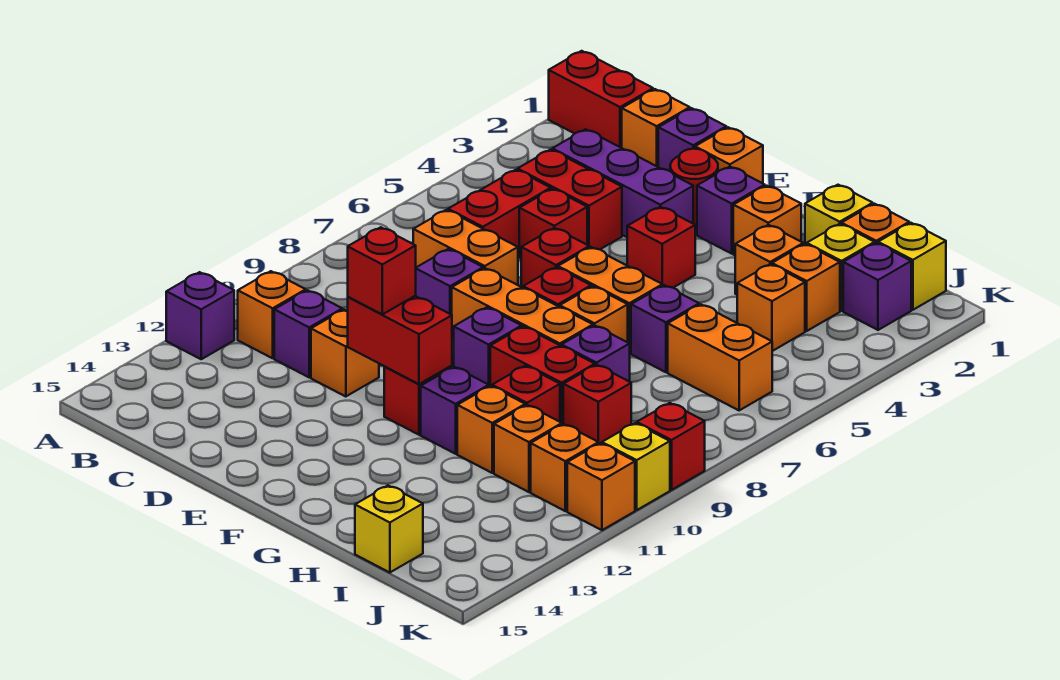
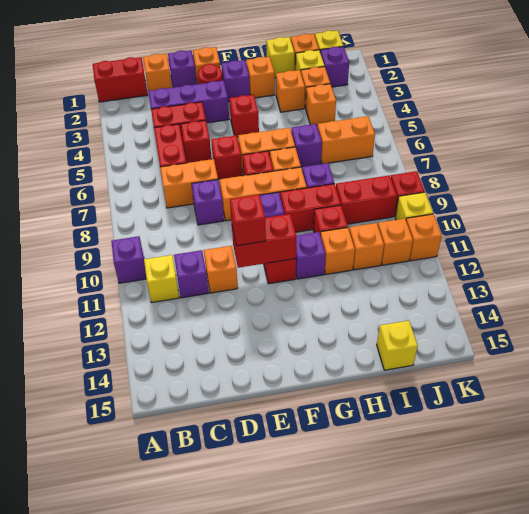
purple 1x1 brick [166,272,234,359] -> purple 1x1 brick moved to [111,236,146,283]
orange 1x1 brick [238,271,306,358] -> yellow 1x1 brick [144,255,179,303]
red 1x1 brick [563,365,631,444] -> red 1x2 brick [336,175,397,224]

